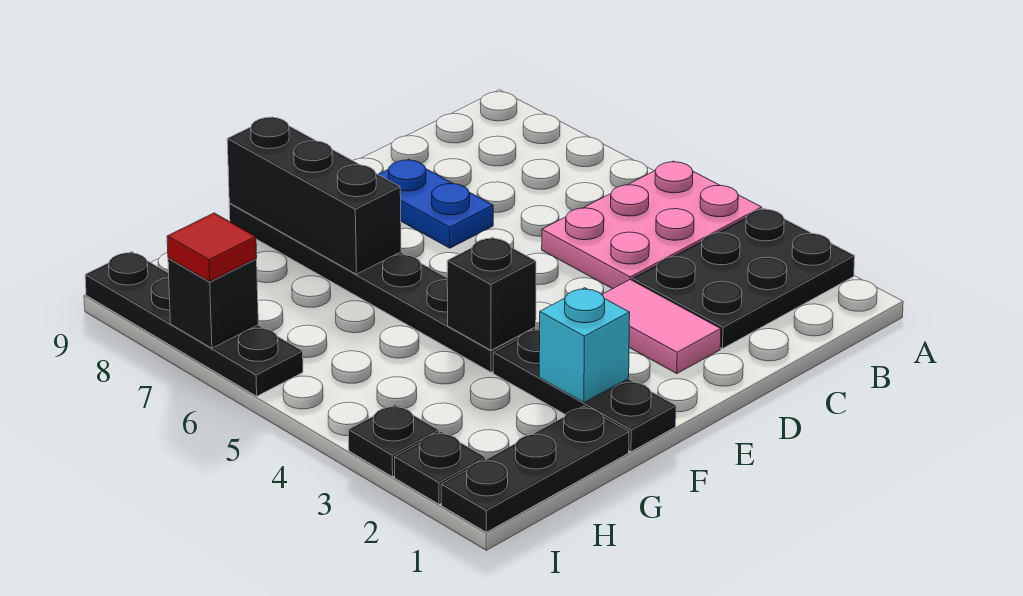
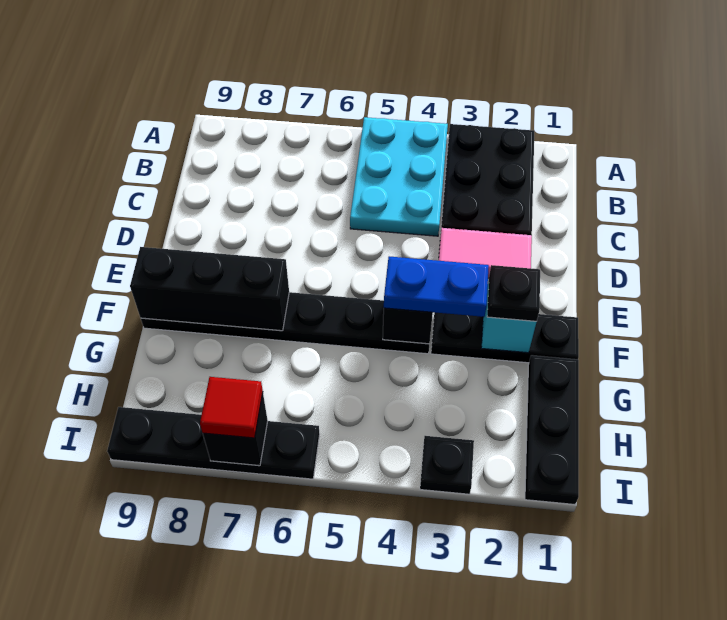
pink 2x3 plate [542,161,762,289] -> cyan 2x3 plate [350,117,448,236]
blue 1x2 plate [378,159,493,248] -> blue 1x2 plate moved to [384,256,489,317]
black 1x1 plate [395,432,486,504] -> black 1x1 plate moved to [487,265,540,321]

